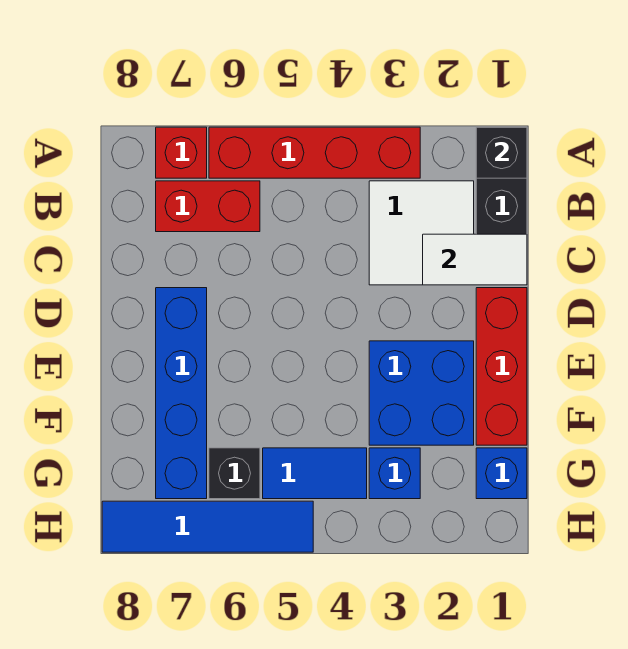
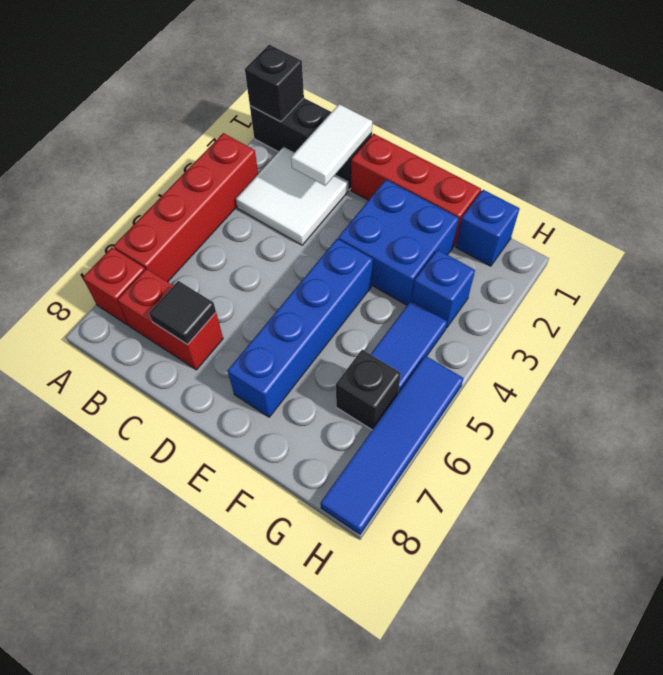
red 1x2 brick [156,181,260,232] -> red 1x2 brick turned to [117,269,223,370]
none -> black 1x1 tile [149,281,216,345]
blue 1x4 brick [156,288,207,499] -> blue 1x4 brick turned to [228,239,373,417]

